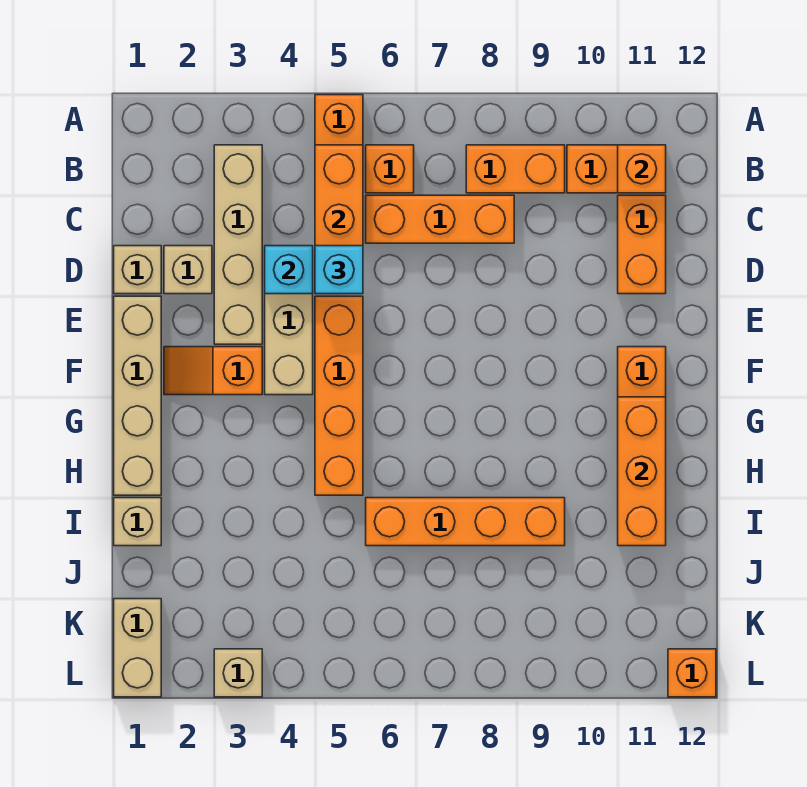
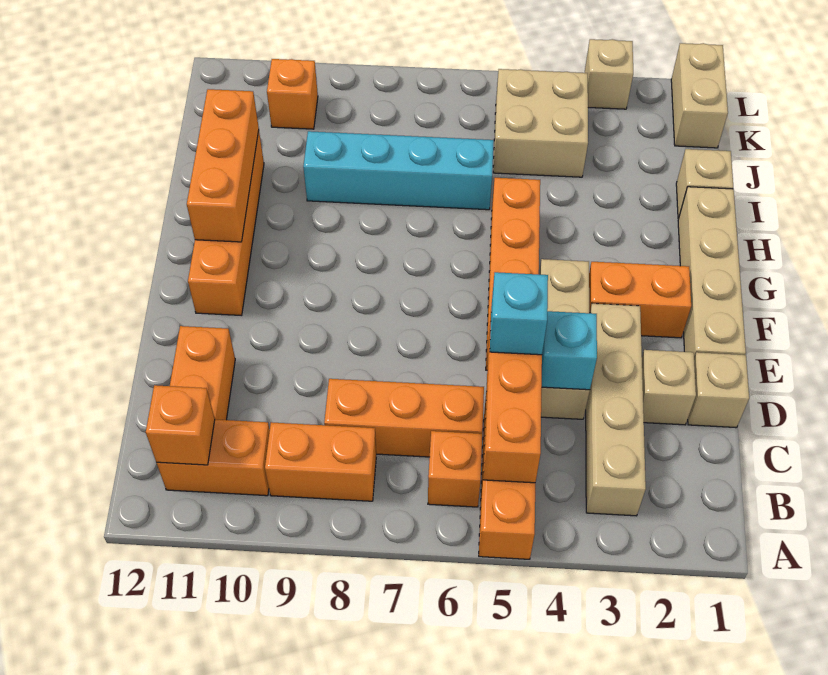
orange 1x2 slope [164,347,262,395] -> orange 1x2 brick [589,262,691,338]
orange 1x4 brick [366,498,565,546] -> cyan 1x4 brick [303,131,494,210]
none -> tan 2x2 brick [493,69,588,177]
orange 1x1 brick [668,649,716,697] -> orange 1x1 brick moved to [267,59,318,129]

